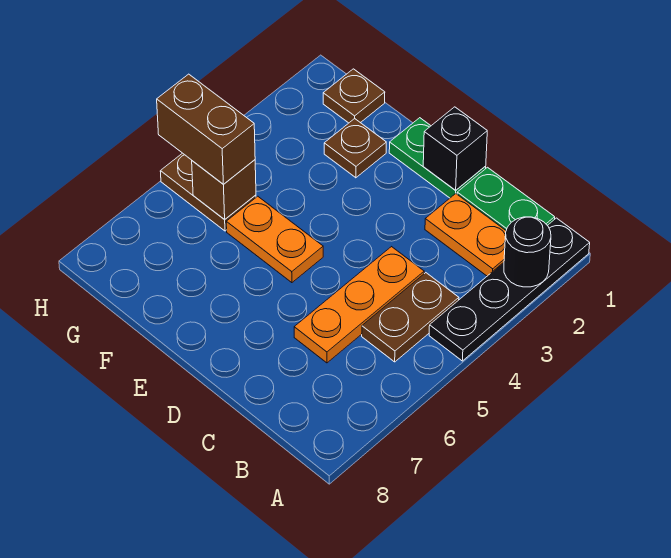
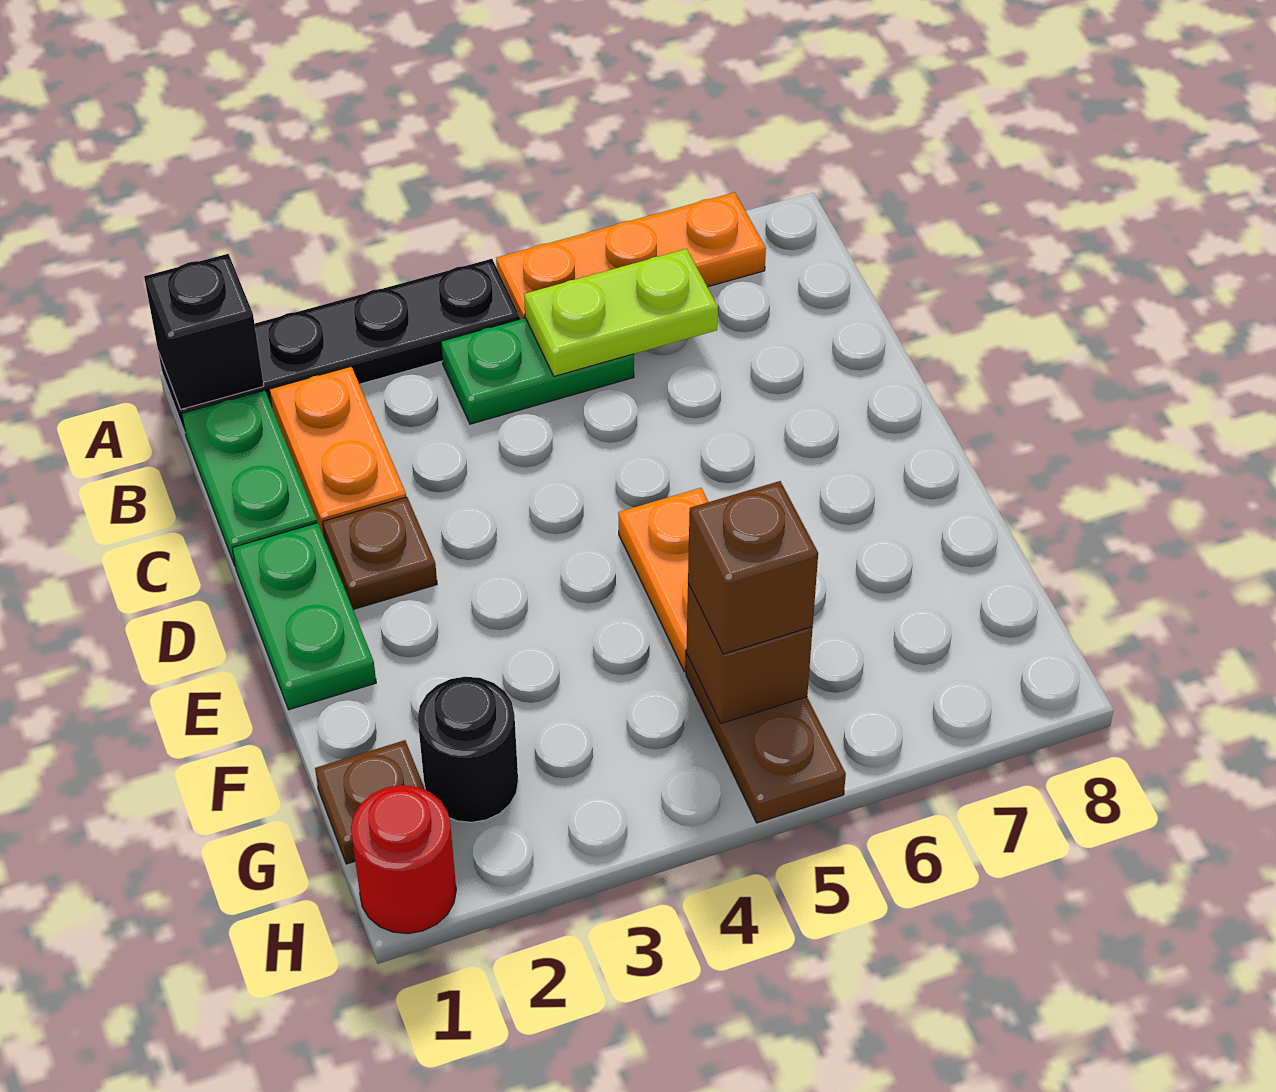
black 1x1 round brick [504,217,551,287] -> black 1x1 round brick moved to [418,677,518,822]
brown 1x2 plate [362,273,459,362] -> green 1x2 plate [441,318,634,424]
none -> lime 1x2 plate [524,249,718,376]
orange 1x3 plate [294,247,424,363] -> orange 1x3 plate moved to [496,192,766,319]
black 1x1 brick [423,107,487,190] -> black 1x1 brick moved to [144,254,264,410]
brown 1x1 plate [324,119,386,178] -> brown 1x1 plate moved to [323,497,437,609]
brown 1x2 brick [157,74,255,184] -> brown 1x1 brick [688,481,818,654]
none -> red 1x1 round brick [351,785,456,934]

